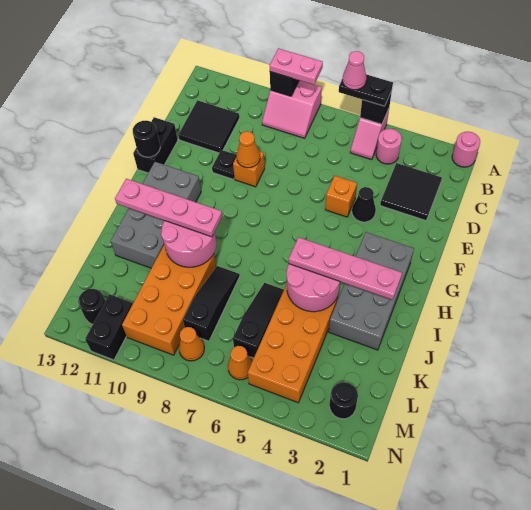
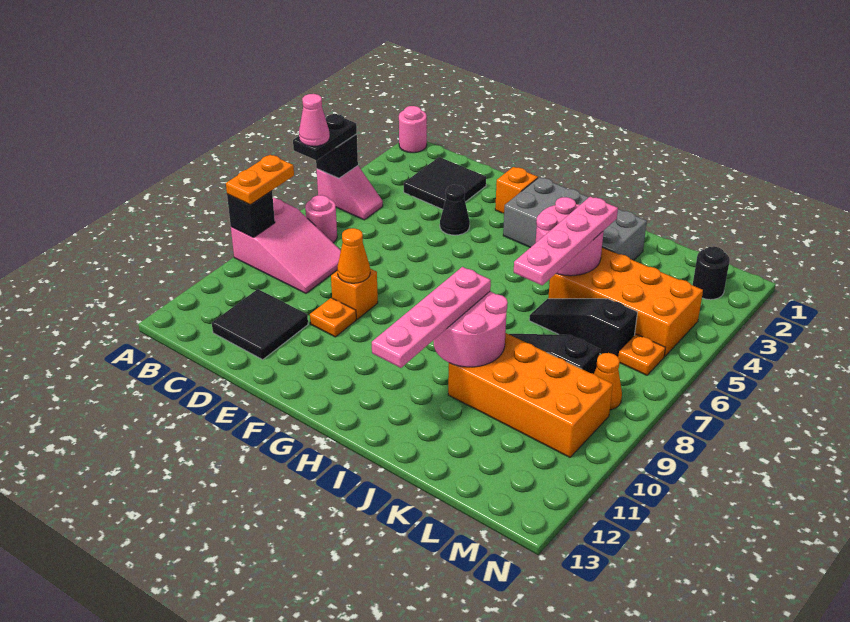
pink 2x2 slope [262,80,322,138] -> pink 2x3 slope [231,198,341,293]
pink 1x2 plate [270,48,323,85] -> orange 1x2 plate [226,155,294,205]
pink 1x1 round brick [376,129,402,164] -> pink 1x1 round brick moved to [305,195,337,243]
orange 1x1 brick [325,176,357,217] -> orange 1x1 brick moved to [495,167,538,213]
black 1x1 plate [212,150,237,179] -> orange 1x1 plate [310,298,356,337]
black 1x2 brick [133,117,178,173] -> none
black 1x1 round brick [133,121,160,157] -> none
grey 2x4 brick [111,162,201,268] -> none
pink 1x4 plate [289,237,402,300] -> pink 1x4 plate moved to [514,197,618,285]
orange 1x1 cone [228,346,252,380] -> orange 1x1 plate [618,334,665,375]
black 1x2 brick [85,294,133,360] -> none
black 1x1 round brick [78,289,105,324] -> none

